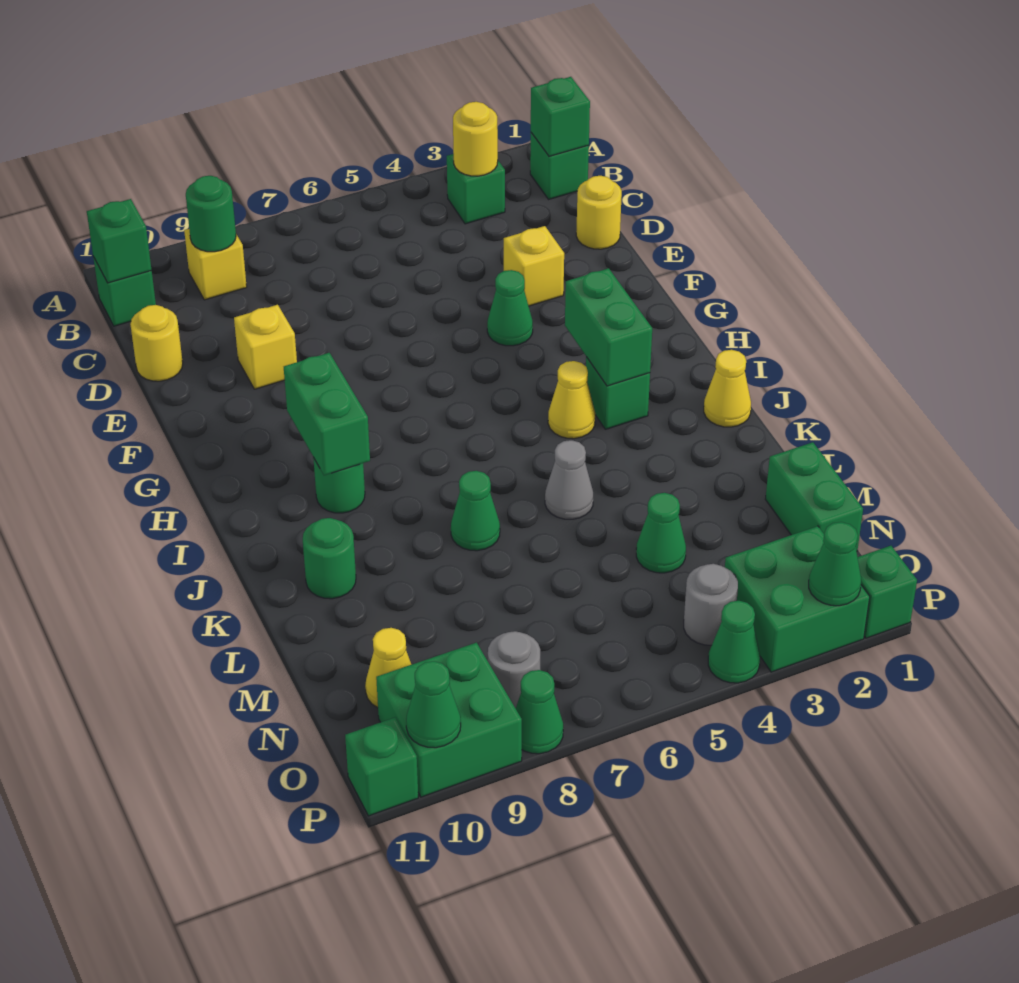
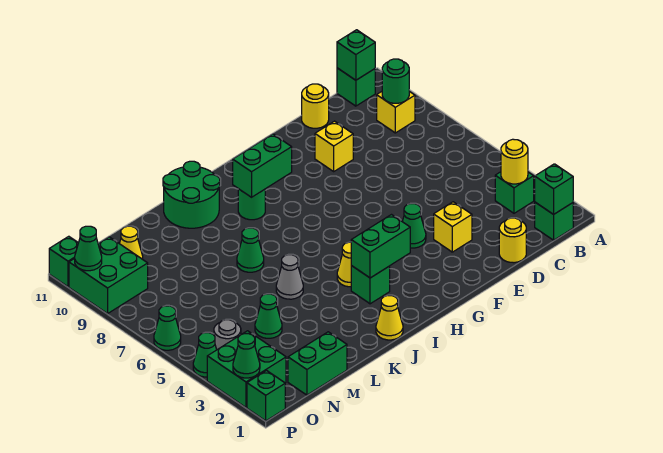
green 1x1 round brick [303,518,356,599] -> green 2x2 round brick [163,161,220,228]
grey 1x1 round brick [488,631,540,708] -> none
green 1x1 cone [516,670,563,754] -> green 1x1 cone moved to [154,306,181,350]

